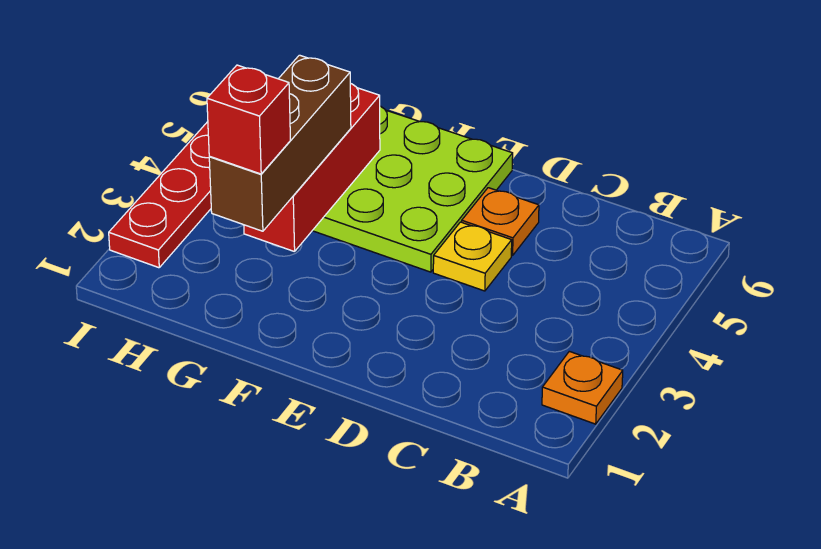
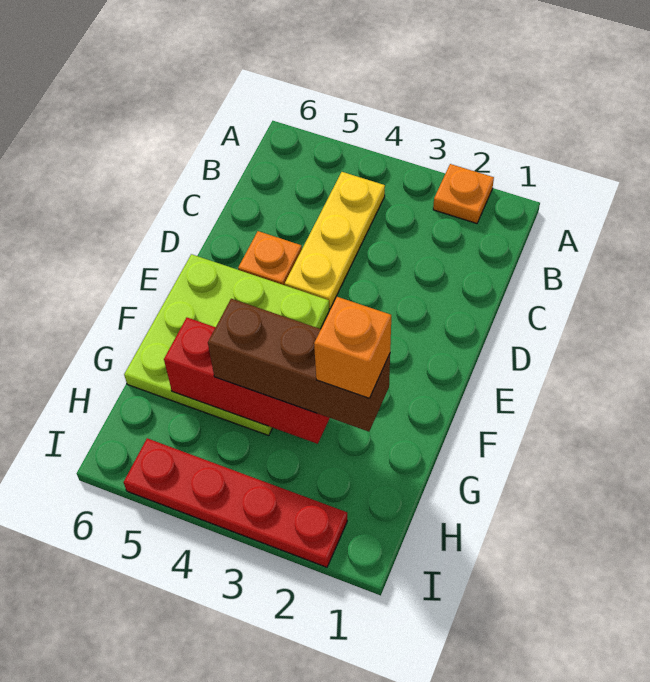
yellow 1x1 plate [433,222,512,291] -> yellow 1x3 plate [285,172,385,309]
red 1x1 brick [207,65,290,174] -> orange 1x1 brick [314,297,391,398]

